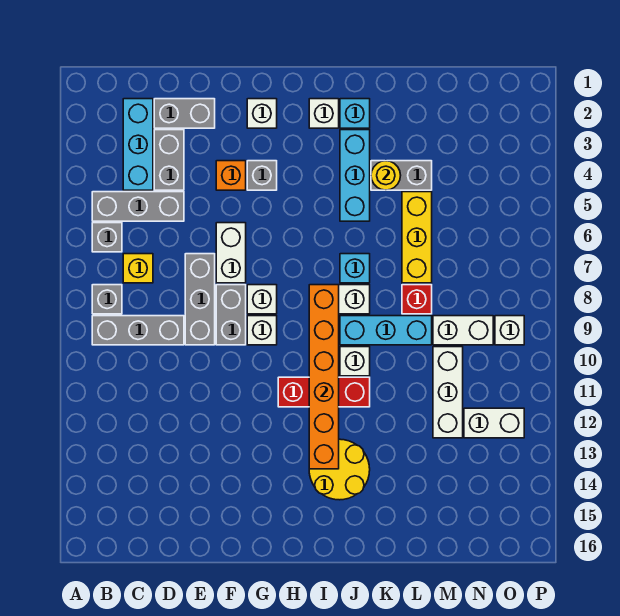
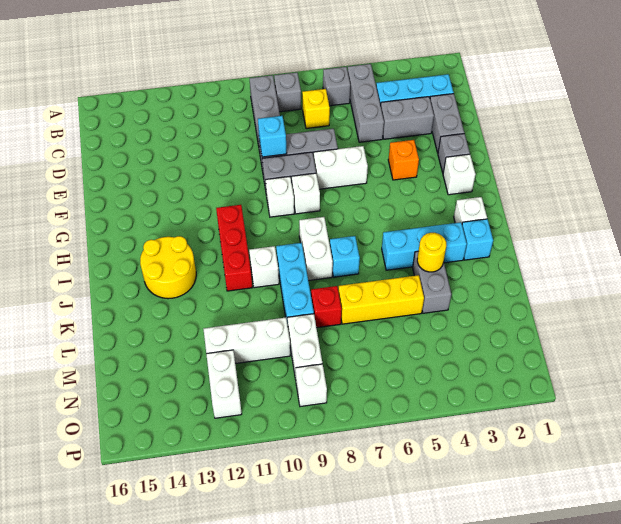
none -> cyan 1x1 brick [258,116,287,157]
grey 1x1 brick [247,161,277,190] -> grey 1x1 brick moved to [438,134,470,173]
orange 1x6 brick [309,285,339,469] -> none

